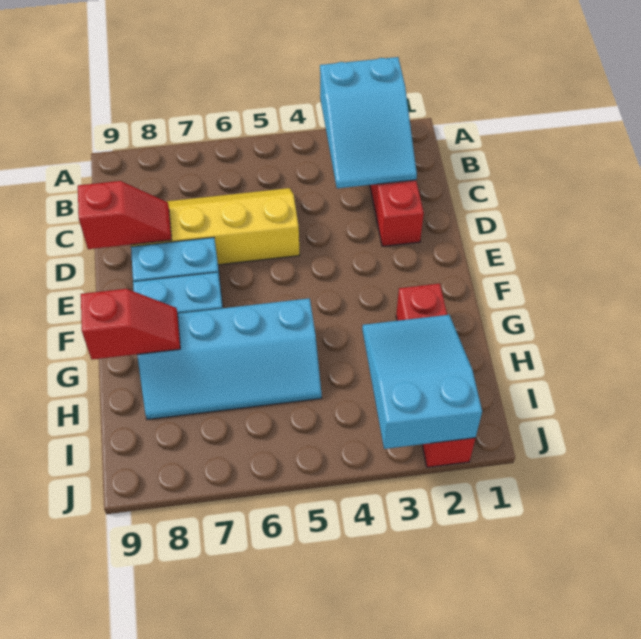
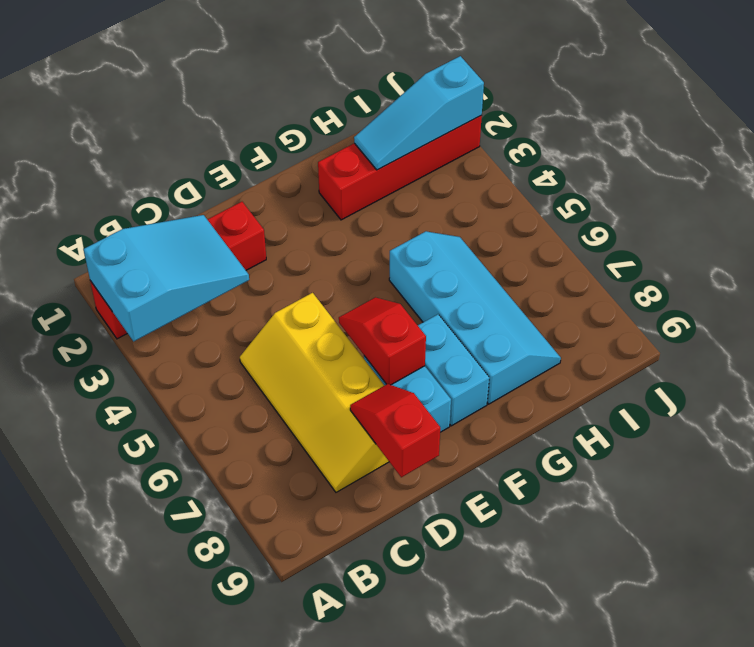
red 1x2 slope [81,289,180,359] -> red 1x2 slope moved to [339,297,426,385]
cyan 2x3 slope [362,315,482,449] -> cyan 1x3 slope [354,56,484,170]

